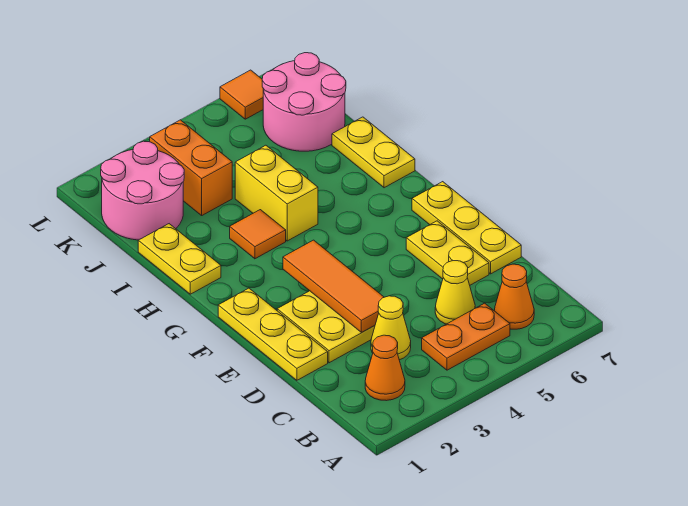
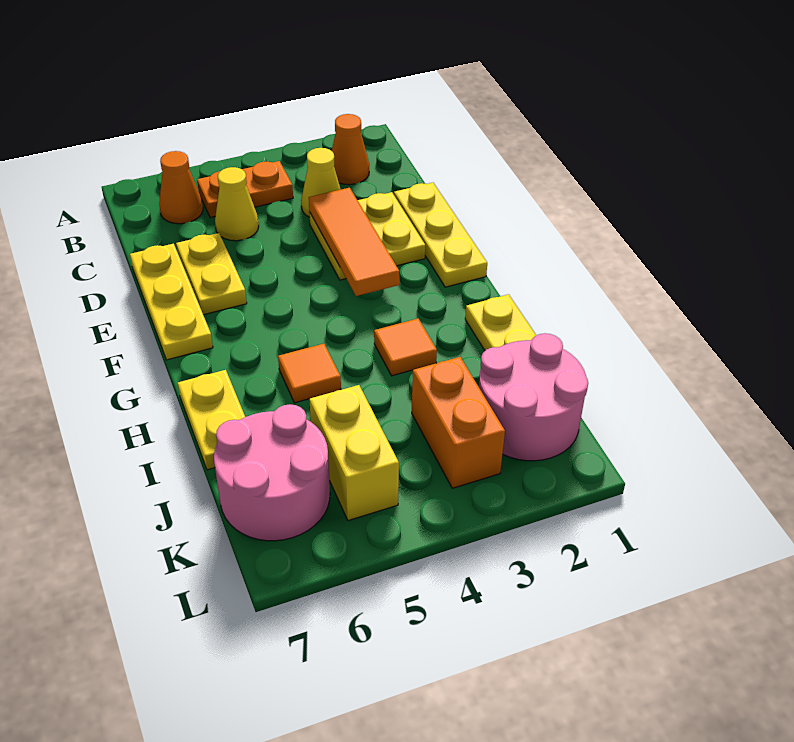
yellow 1x2 brick [235,145,318,241] -> yellow 1x2 brick moved to [309,385,399,520]
orange 1x1 tile [220,70,263,119] -> orange 1x1 tile moved to [278,344,341,403]

